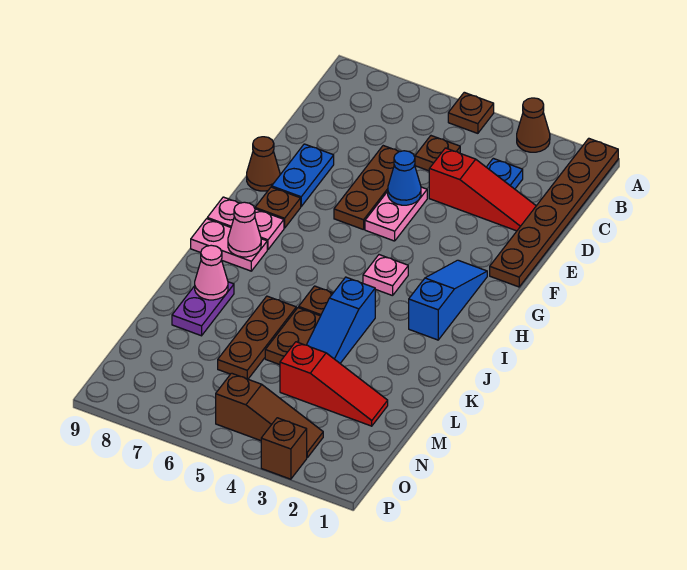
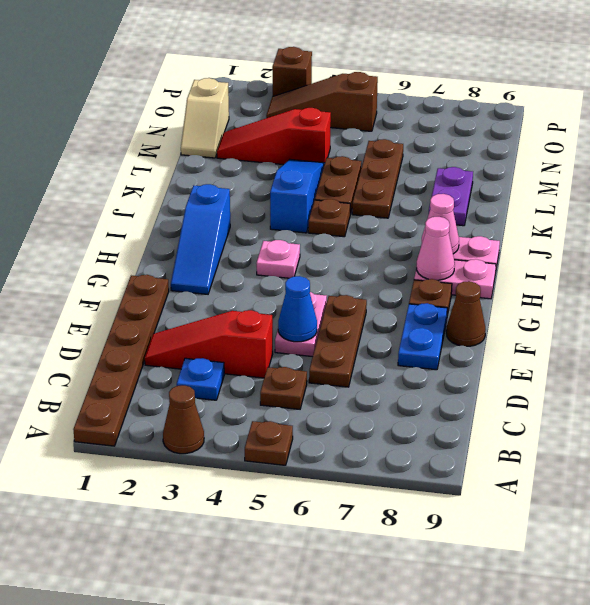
pink 1x1 cone [195,245,228,300] -> pink 1x1 cone moved to [417,217,455,280]
none -> tan 1x2 slope [181,78,229,158]

